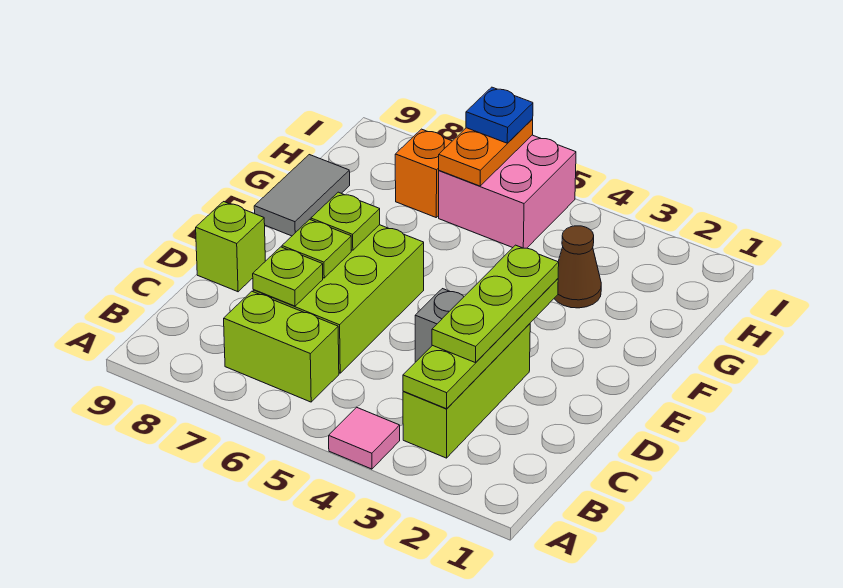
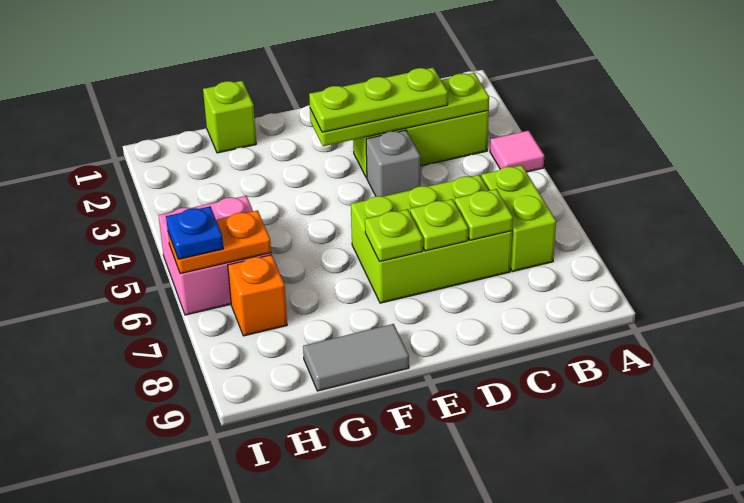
lime 1x1 brick [196,202,265,292] -> lime 1x1 brick moved to [203,81,256,153]
brown 1x1 cone [554,226,601,308] -> none

